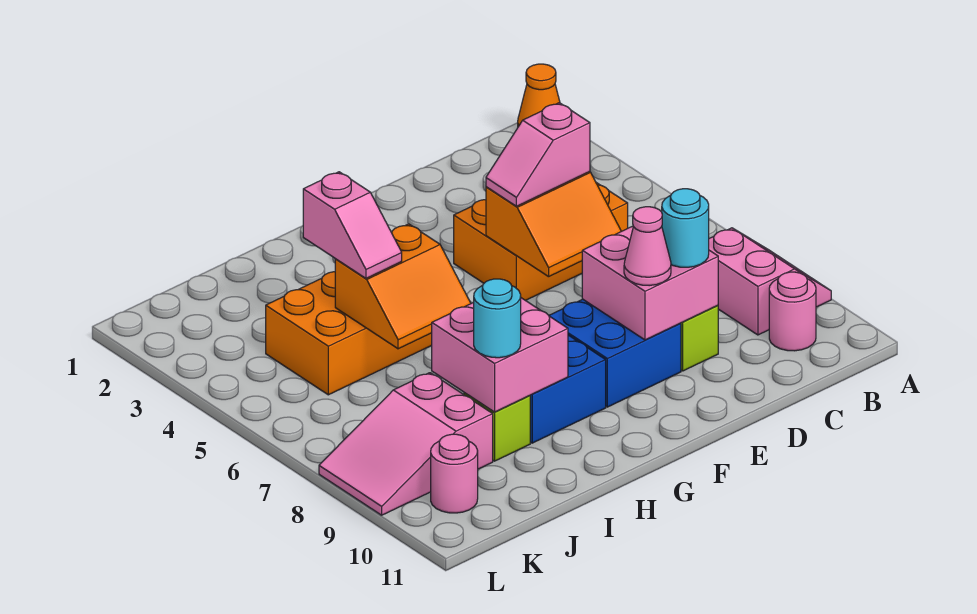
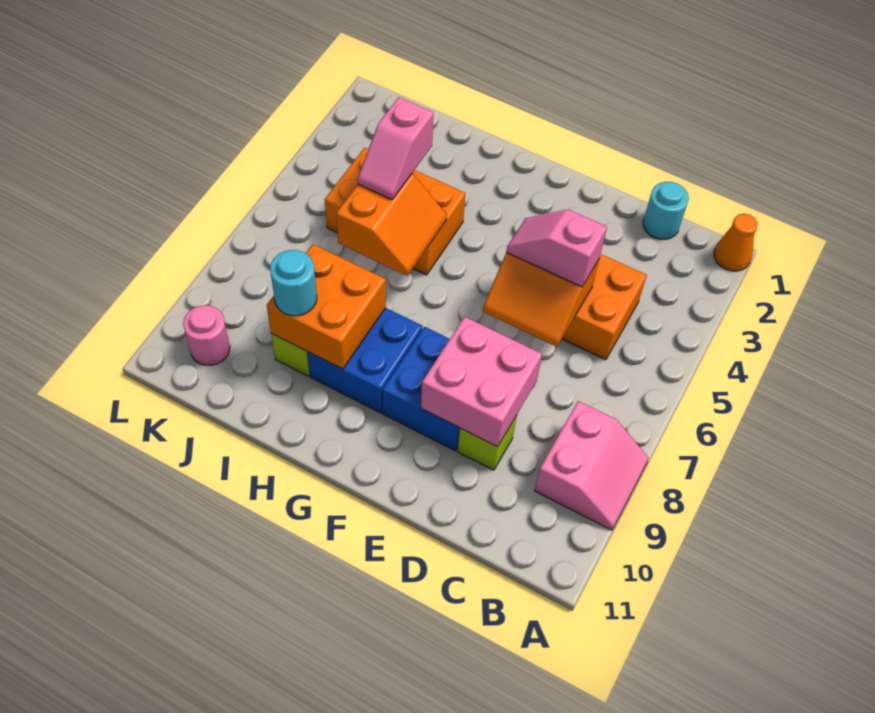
pink 1x1 round brick [769,272,816,351] -> none
cyan 1x1 round brick [662,189,709,267] -> cyan 1x1 round brick moved to [643,182,689,239]
pink 1x1 cone [624,207,671,286] -> none
orange 2x2 slope [335,224,471,349] -> orange 2x2 slope turned to [336,173,447,276]
pink 2x2 brick [432,298,568,412] -> orange 2x2 brick [267,244,386,369]
pink 2x3 slope [319,373,493,515] -> none

